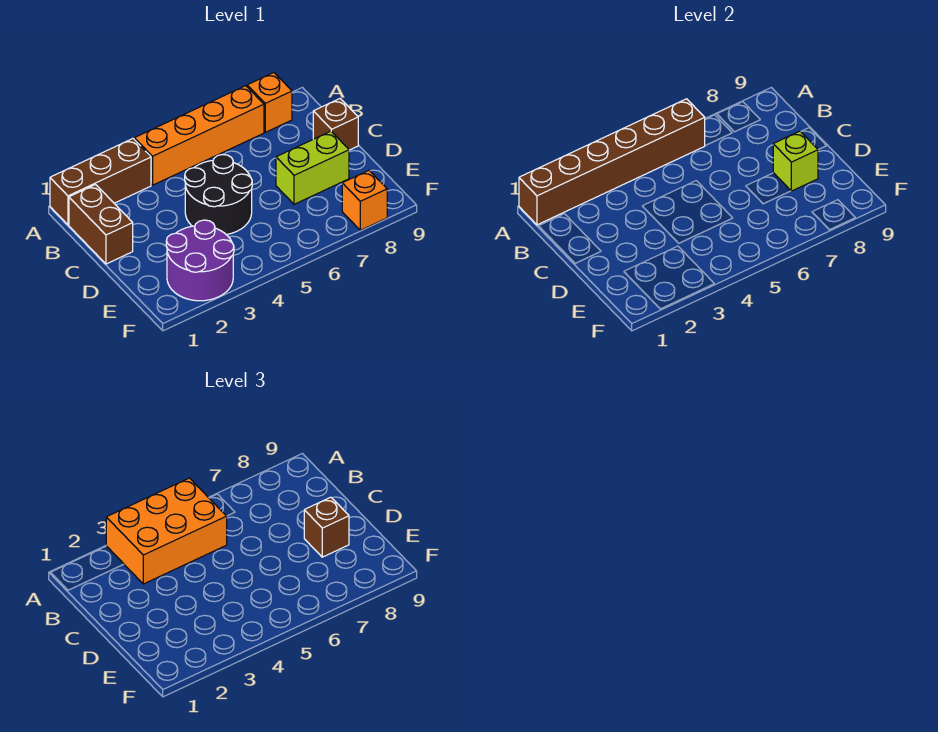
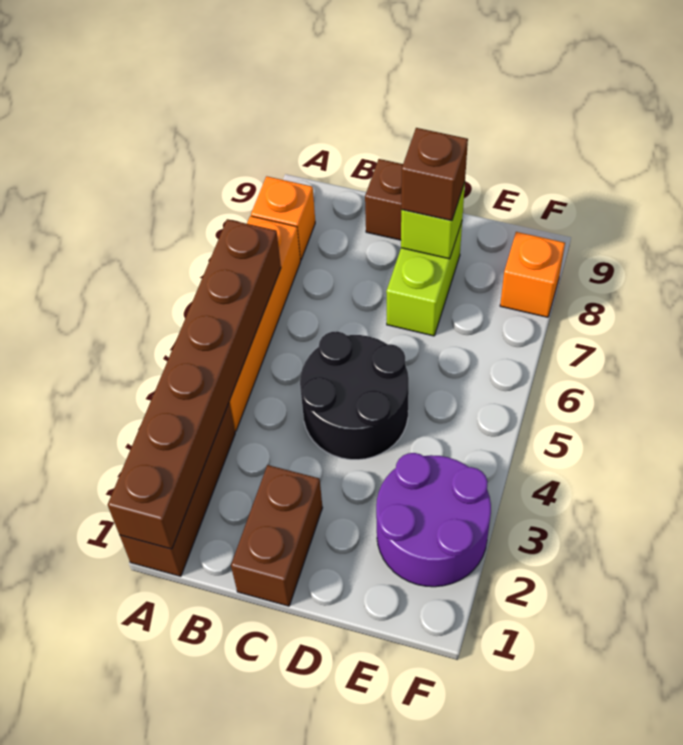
orange 2x3 brick [106,478,227,584] -> none
brown 1x2 brick [69,185,133,264] -> brown 1x2 brick turned to [231,465,323,606]

